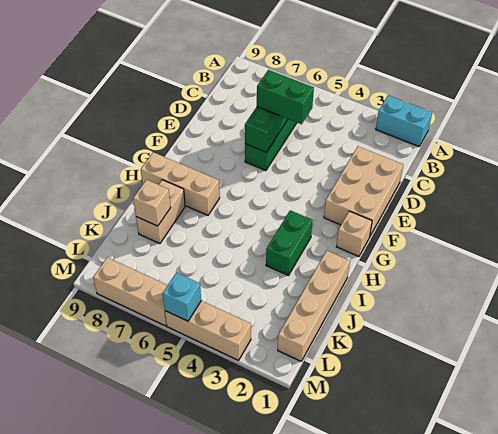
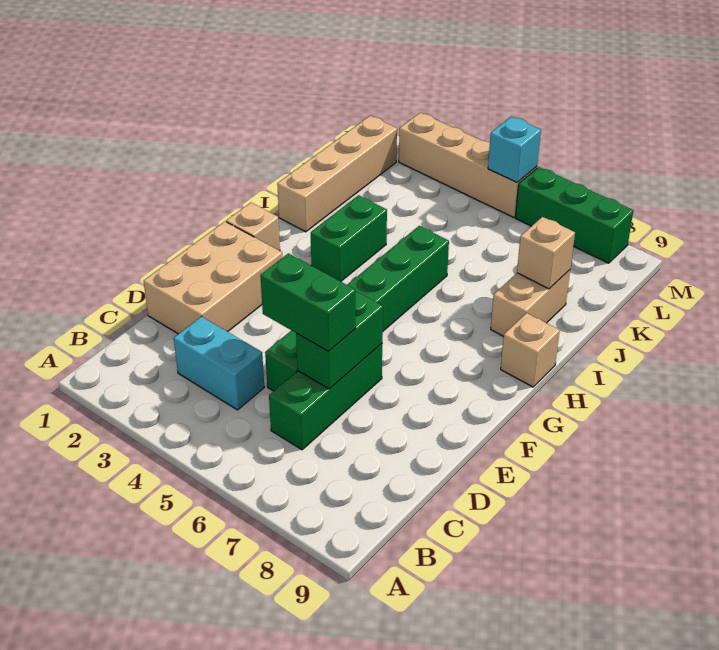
cyan 1x2 brick [376,95,432,147] -> cyan 1x2 brick moved to [174,316,264,410]
none -> green 1x6 brick [265,226,449,391]
tan 1x3 brick [141,152,220,215] -> tan 1x1 brick [501,313,560,387]
tan 1x3 brick [165,301,251,360] -> tan 1x4 brick [399,113,537,218]
tan 1x3 brick [93,258,168,326] -> green 1x3 brick [516,167,633,263]

